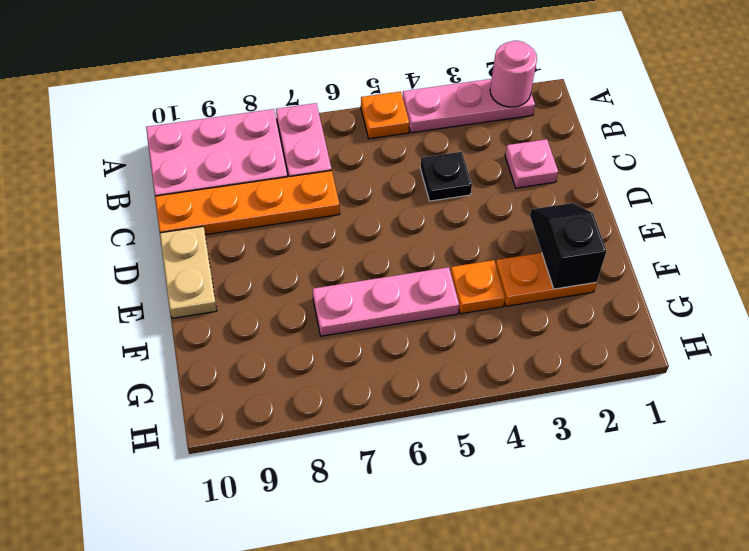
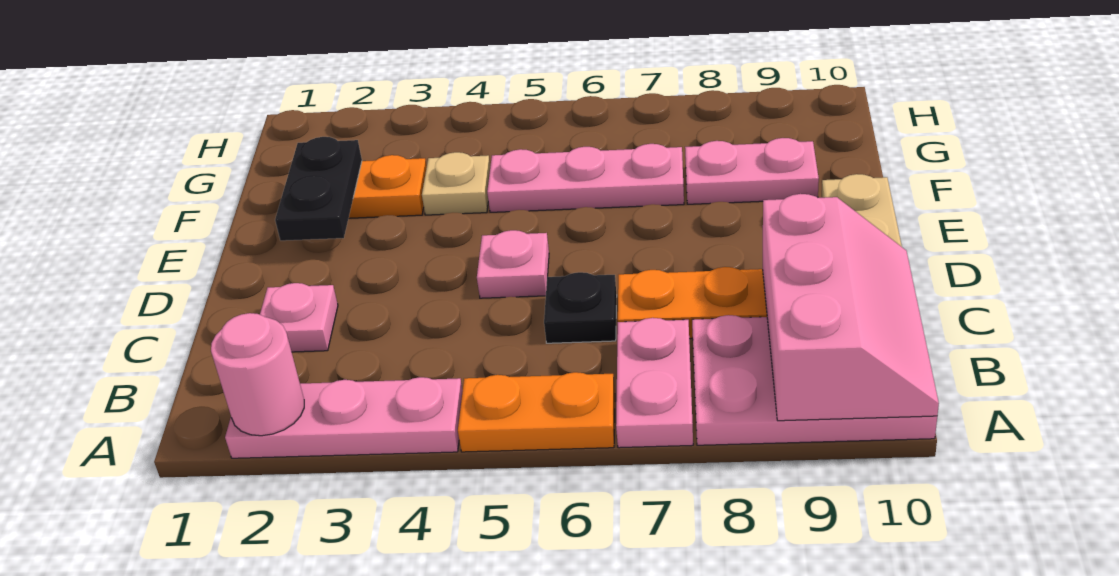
orange 1x1 plate [361,91,409,139] -> orange 1x2 plate [458,372,615,452]
none -> pink 2x3 slope [763,194,939,421]
black 1x1 plate [420,152,472,201] -> black 1x1 plate moved to [544,272,617,343]
none -> pink 1x1 plate [477,230,549,298]
black 1x2 slope [530,203,607,289] -> black 1x2 plate [275,137,362,241]
orange 1x1 plate [451,260,505,314] -> tan 1x1 plate [422,152,490,215]
none -> pink 1x2 plate [685,138,819,204]

